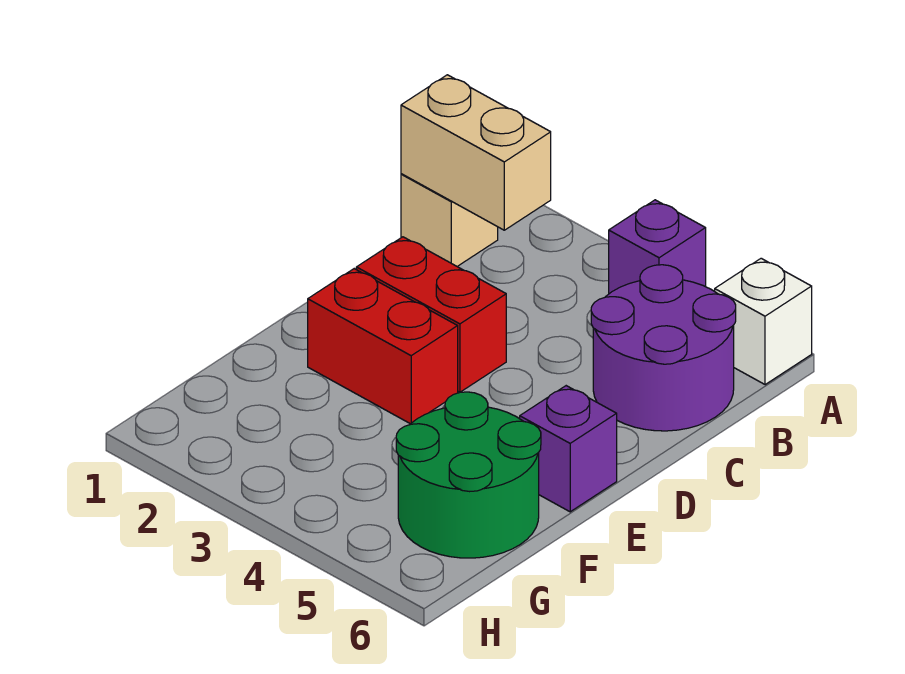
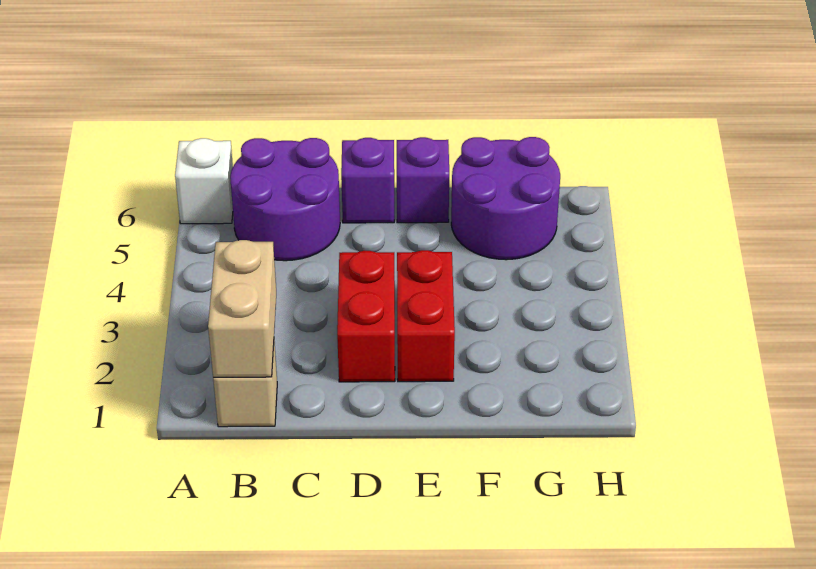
purple 1x1 brick [609,200,706,294] -> purple 1x1 brick moved to [341,138,394,223]
green 2x2 round brick [396,392,541,558] -> purple 2x2 round brick [451,137,560,260]

